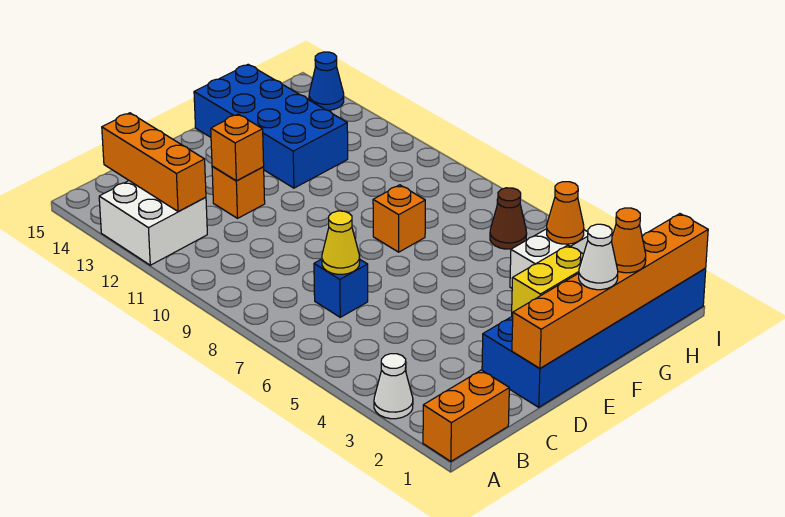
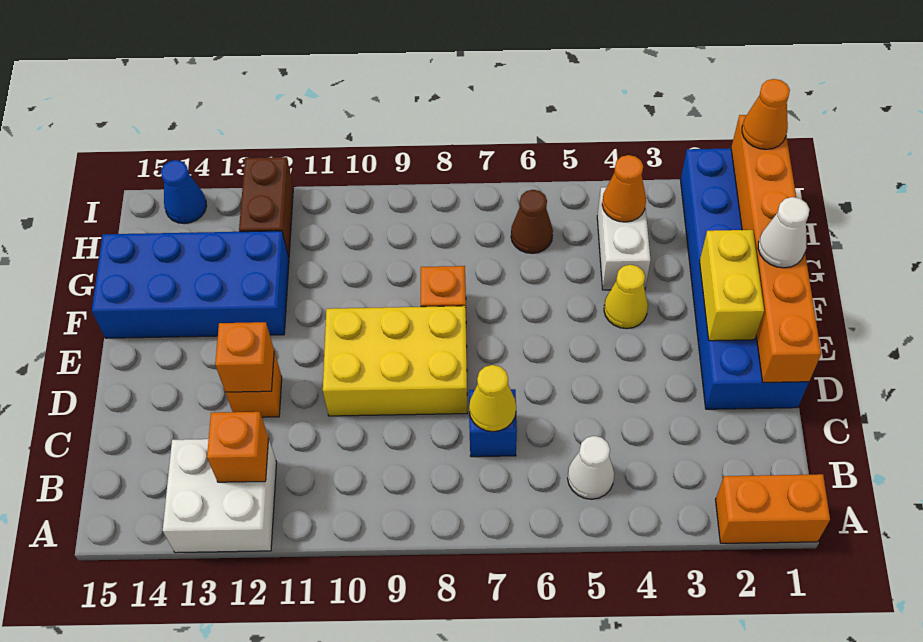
orange 1x2 brick [423,370,509,461] -> orange 1x2 brick turned to [716,474,830,543]
white 1x1 cone [374,354,413,419] -> white 1x1 cone moved to [568,436,614,499]
orange 1x3 brick [102,113,206,212] -> orange 1x1 brick [207,412,269,482]
none -> yellow 2x3 brick [323,306,467,416]
none -> yellow 1x1 cone [604,265,648,329]
orange 1x1 cone [611,208,646,273] -> orange 1x1 cone moved to [742,79,790,149]
none -> brown 1x2 brick [239,157,293,258]

